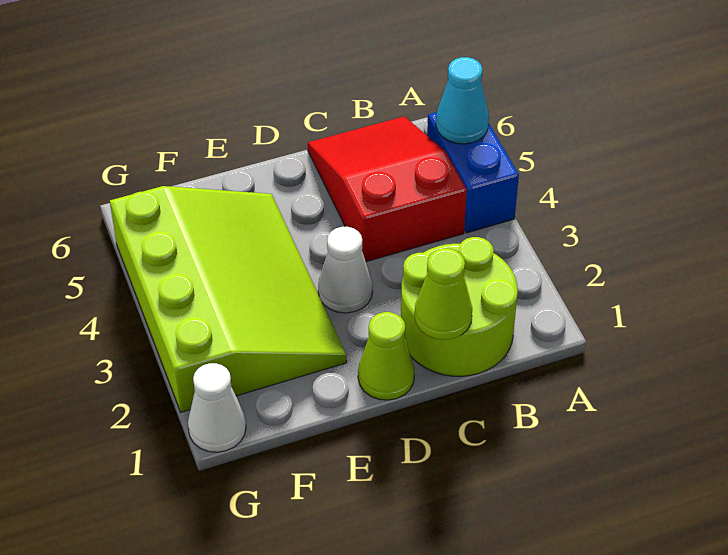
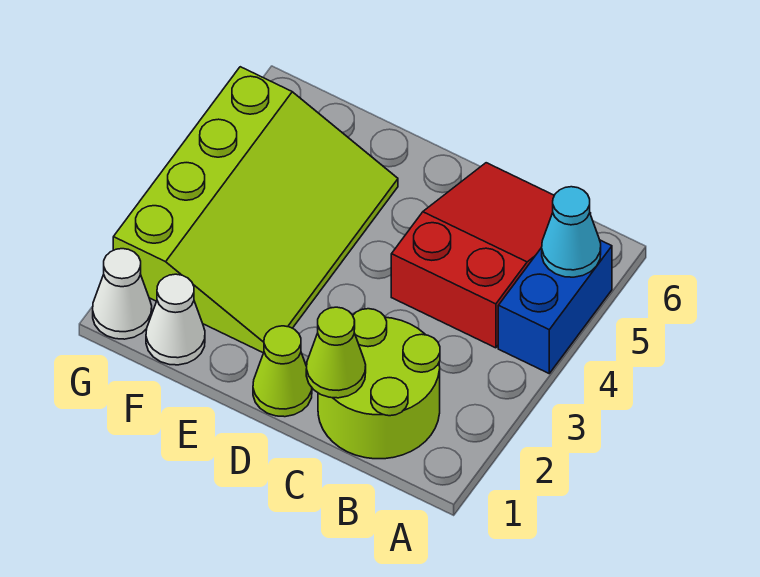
white 1x1 cone [318,227,372,313] -> white 1x1 cone moved to [146,274,205,365]

